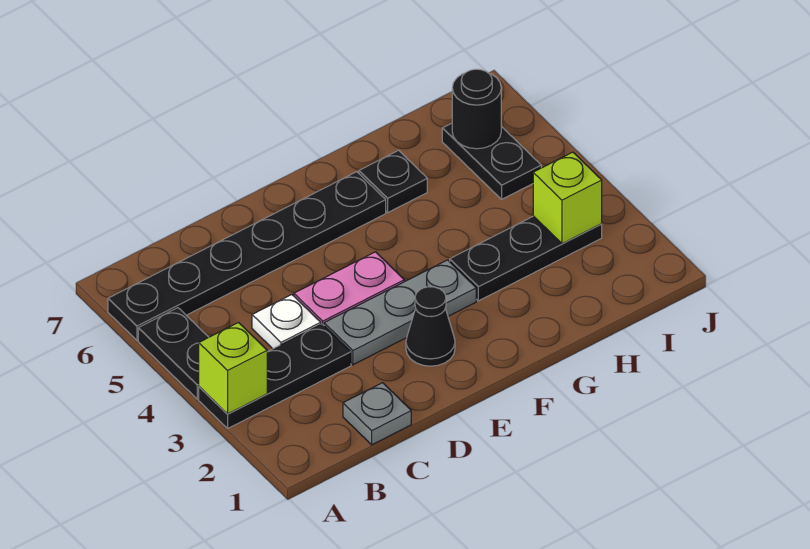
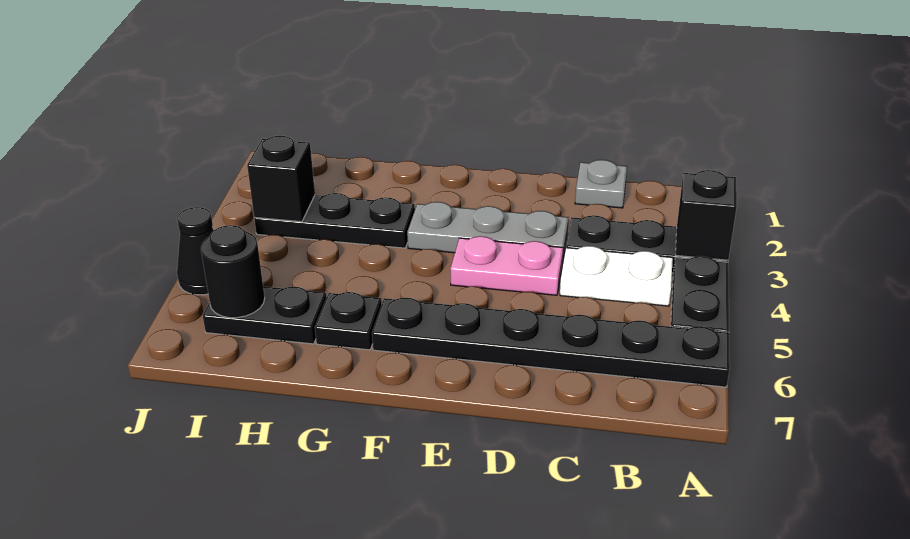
lime 1x1 brick [199,323,267,414] -> black 1x1 brick [676,170,737,260]
white 1x1 plate [252,295,321,349] -> white 1x2 plate [560,246,673,306]
black 1x1 cone [406,287,455,366] -> black 1x1 cone moved to [177,207,214,295]
lime 1x1 brick [533,152,602,244] -> black 1x1 brick [247,136,315,222]
black 1x2 plate [442,123,541,199] -> black 1x2 plate turned to [203,287,327,344]

